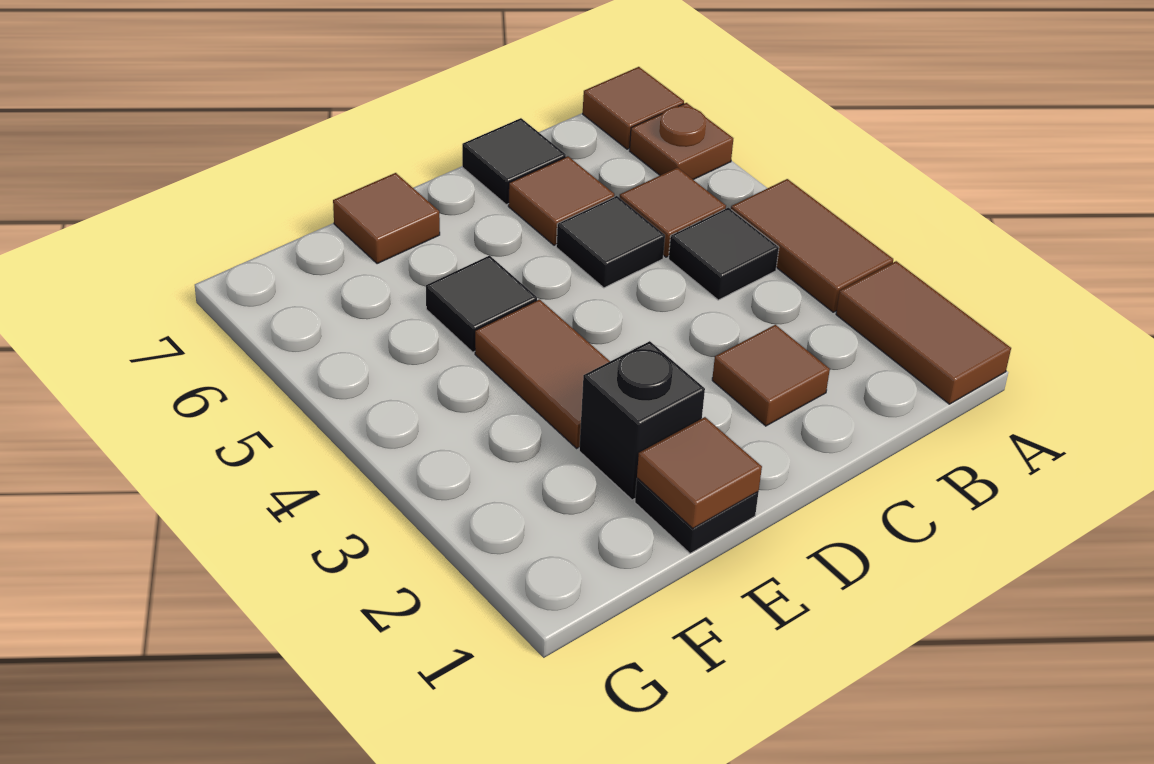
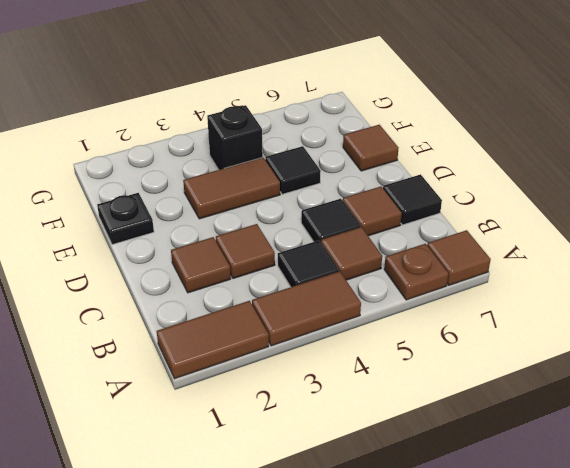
brown 1x1 tile [637,417,762,528] -> brown 1x1 tile moved to [216,224,275,279]
black 1x1 brick [579,341,705,500] -> black 1x1 brick moved to [207,105,263,170]

